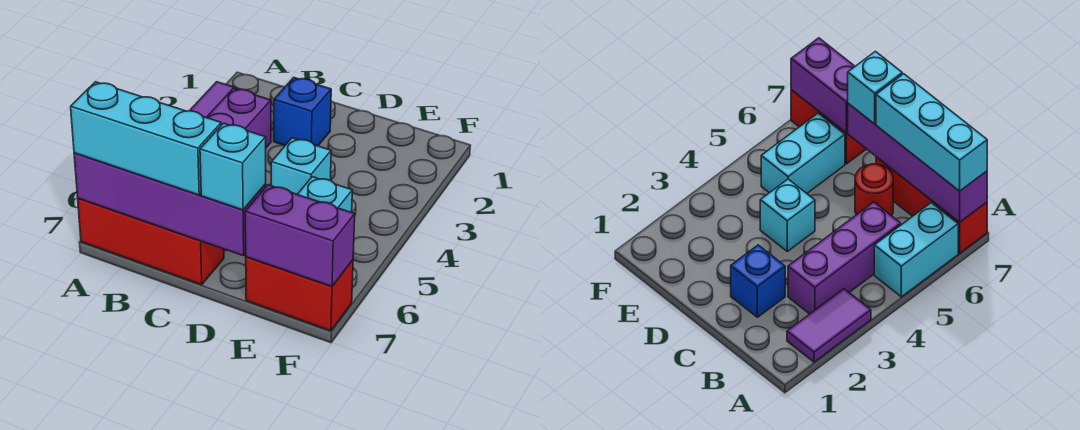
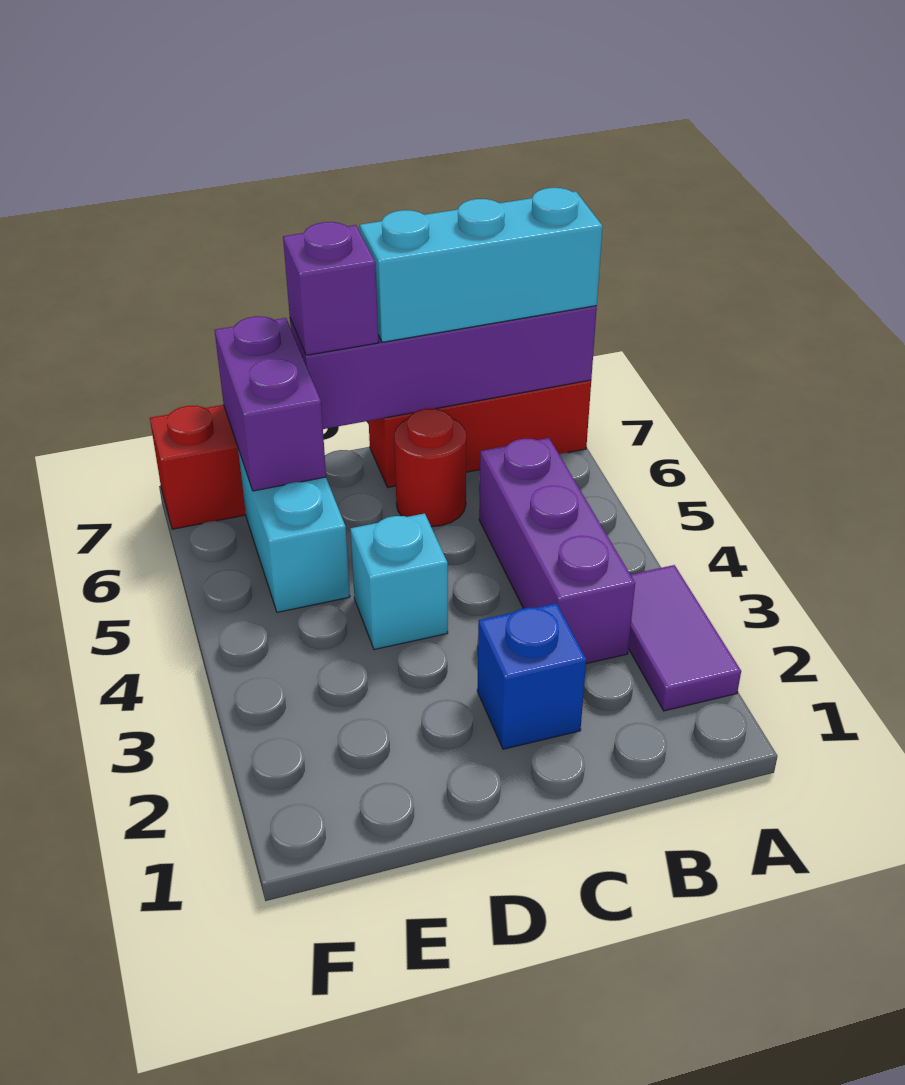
cyan 1x2 brick [874,203,958,297] -> none
cyan 1x1 brick [200,123,266,210] -> purple 1x1 brick [283,222,379,355]
purple 1x2 brick [245,185,355,286] -> purple 1x2 brick turned to [215,316,326,491]

